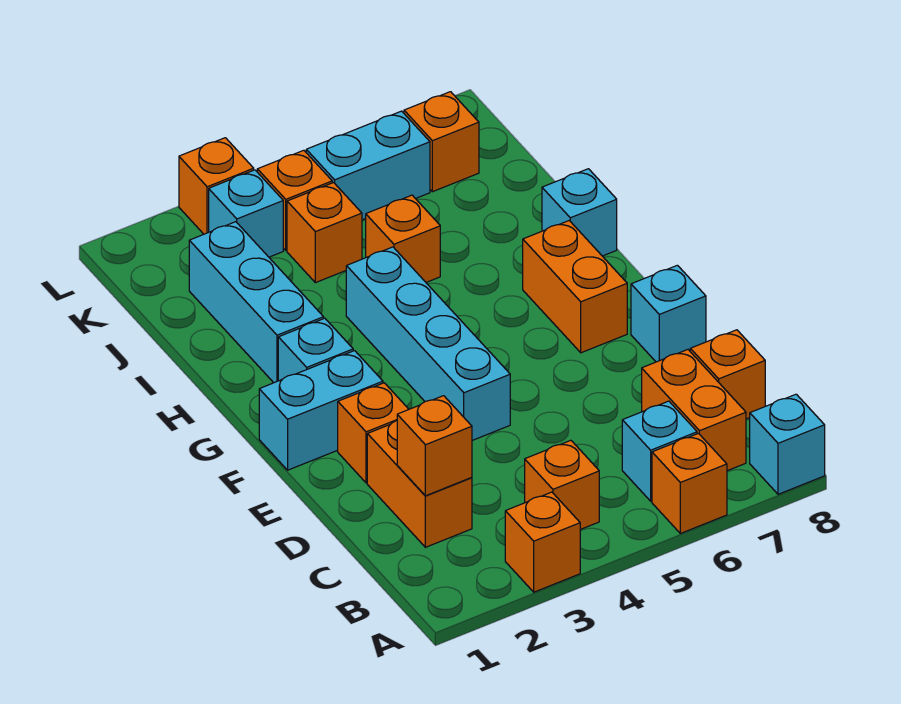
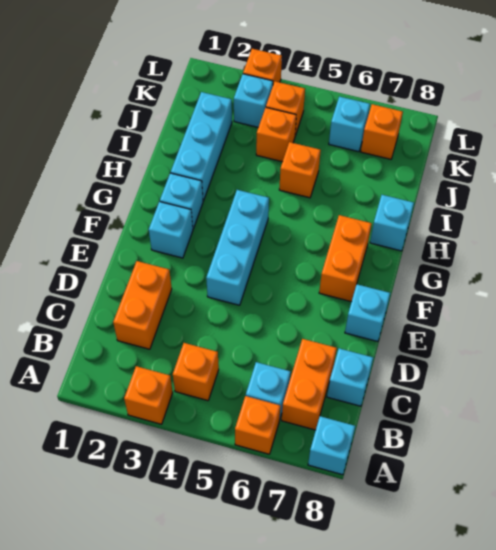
orange 1x1 brick [397,396,472,496] -> none
orange 1x1 brick [690,330,765,419] -> cyan 1x1 brick [327,348,373,406]
orange 1x1 brick [338,383,409,483] -> none
cyan 1x4 brick [346,247,510,440] -> cyan 1x3 brick [206,190,269,305]
cyan 1x2 brick [259,351,383,470] -> cyan 1x1 brick [149,202,193,258]
cyan 1x2 brick [306,111,430,220] -> cyan 1x1 brick [329,97,370,152]

